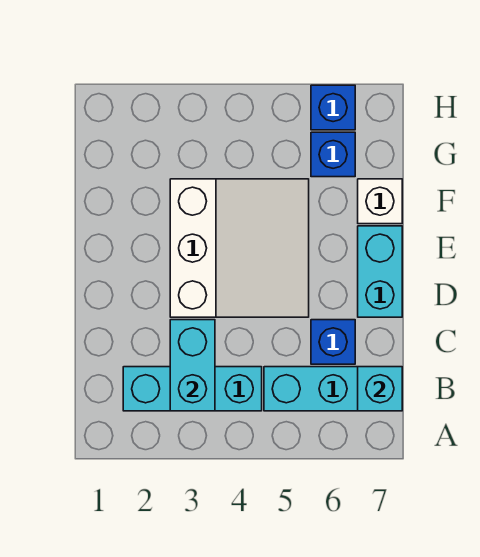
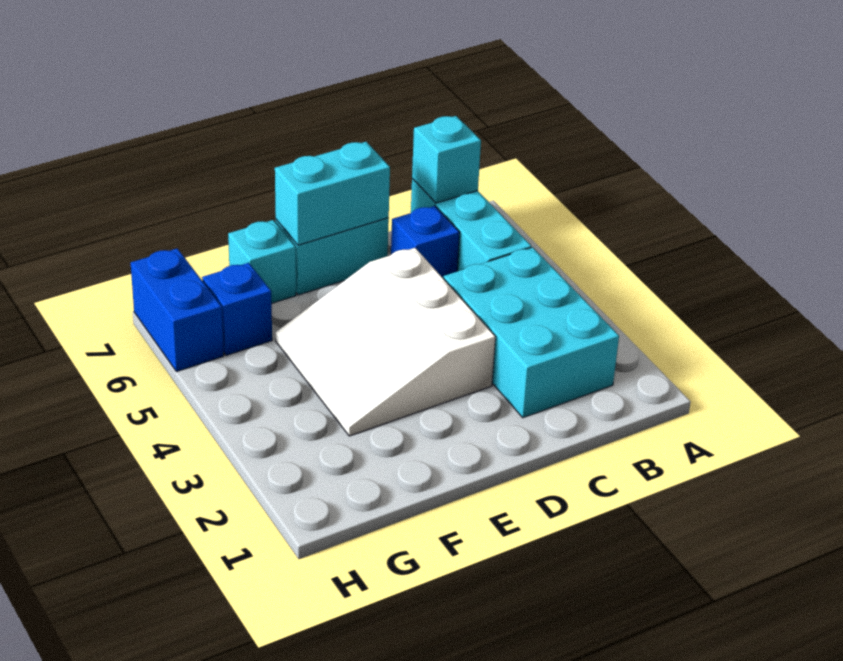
cyan 1x3 brick [123,367,262,411] -> cyan 2x3 brick [444,247,619,418]
cyan 1x2 brick [170,320,215,411] -> cyan 1x2 brick moved to [275,142,390,245]
white 3x3 slope [170,179,309,317] -> white 3x3 slope turned to [275,248,496,436]
white 1x1 brick [358,179,402,224] -> cyan 1x1 brick [228,220,296,303]
blue 1x1 brick [311,85,355,130] -> blue 1x2 brick [131,248,224,372]

